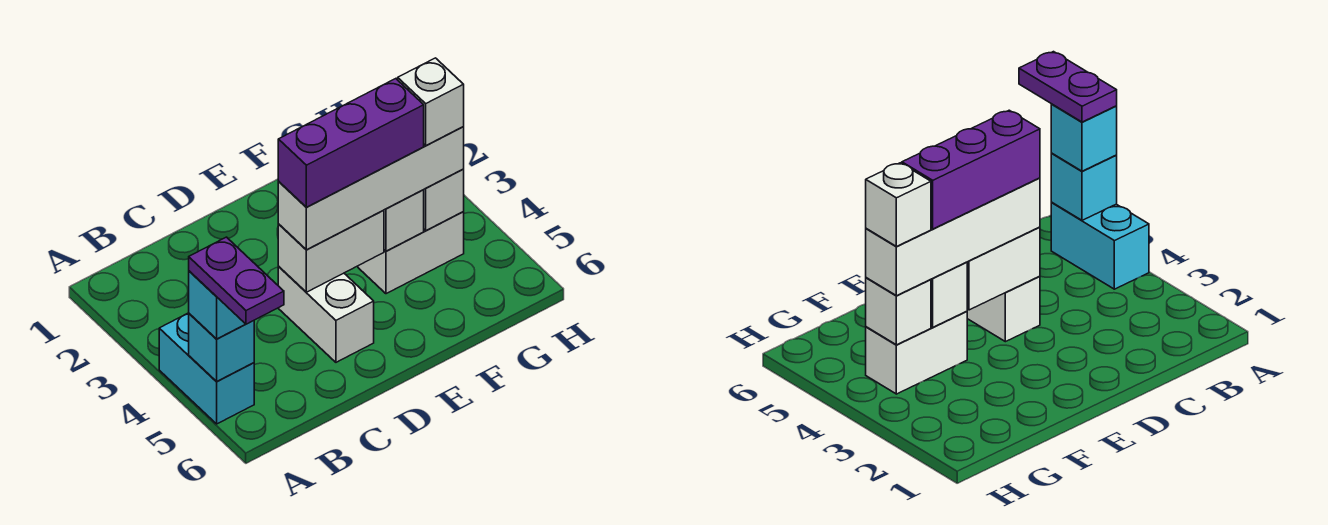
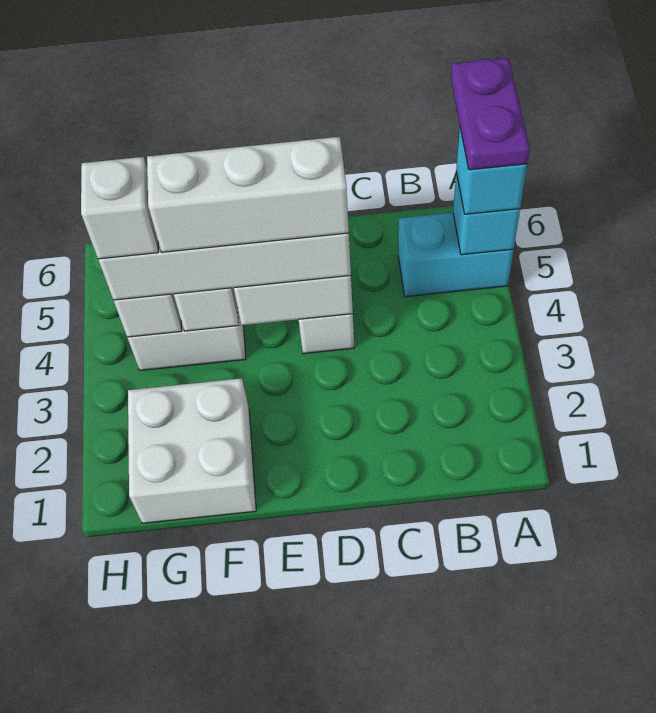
cyan 1x2 brick [159,313,254,424] -> cyan 1x2 brick turned to [398,213,513,297]
purple 1x3 brick [278,79,424,207] -> white 1x3 brick [147,137,349,252]
none -> white 2x2 brick [128,378,256,523]

